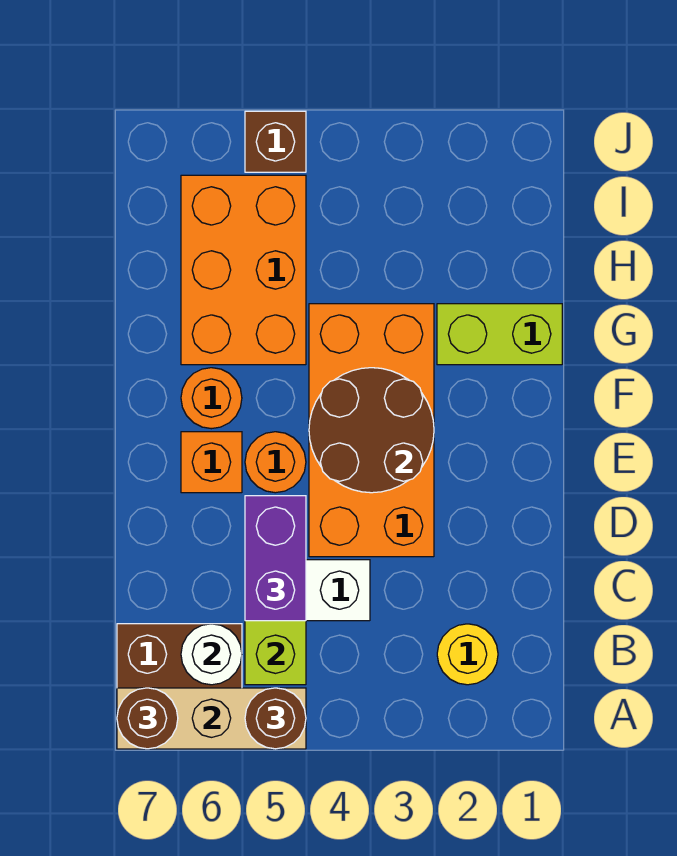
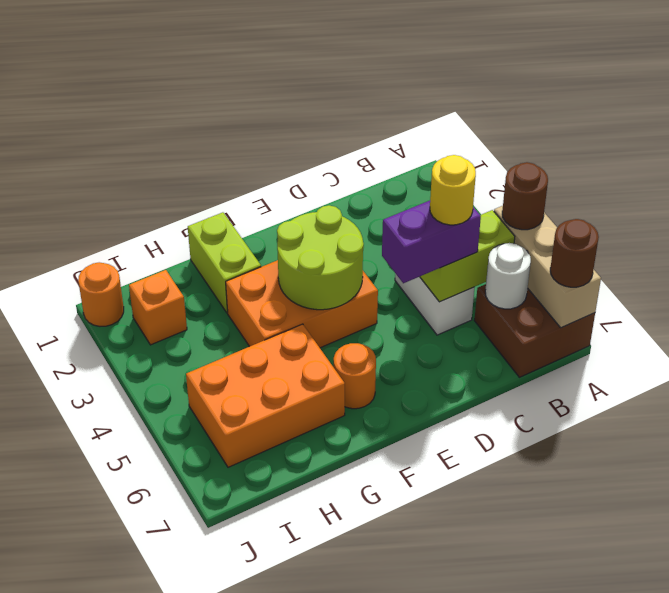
yellow 1x1 round brick [437,624,498,685] -> yellow 1x1 round brick moved to [430,155,476,225]
orange 2x4 brick [309,304,434,557] -> orange 2x3 brick [226,260,378,348]
brown 2x2 round brick [309,368,434,493] -> lime 2x2 round brick [277,205,364,310]
orange 1x1 round brick [245,432,306,493] -> orange 1x1 round brick moved to [78,262,124,326]
orange 1x1 brick [181,432,242,493] -> orange 1x1 brick moved to [129,270,187,345]
brown 1x1 brick [245,111,306,172] -> none

